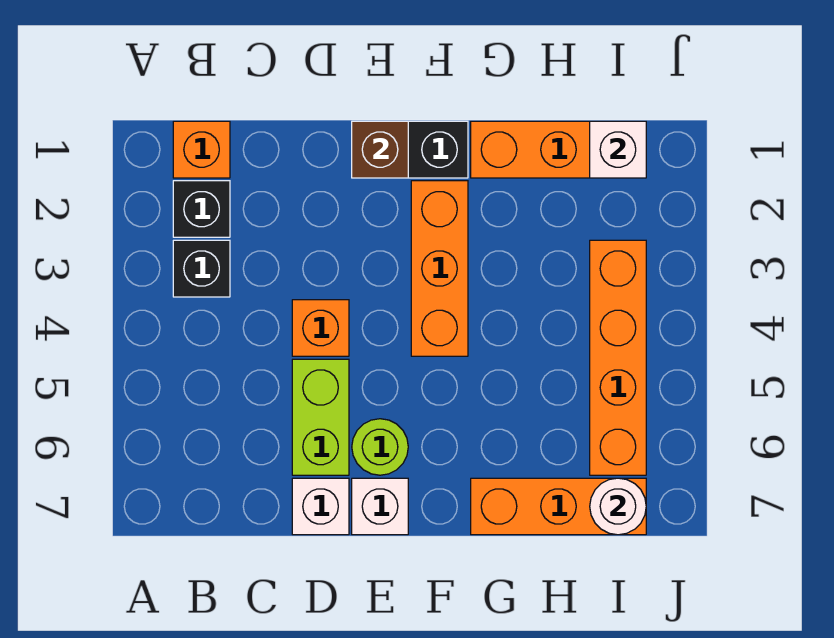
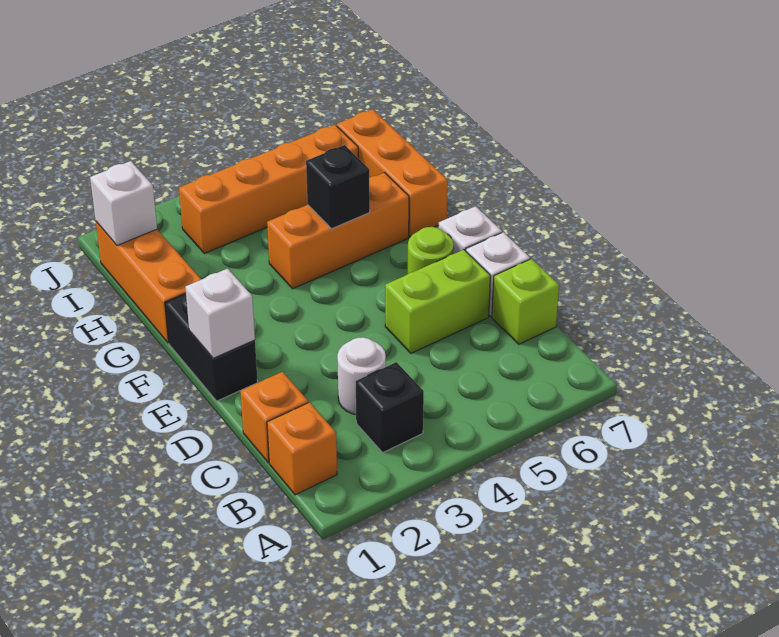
black 1x1 brick [173,181,230,237] -> black 1x1 brick moved to [306,145,370,229]
none -> lime 1x1 brick [492,259,559,344]
orange 1x1 brick [292,300,349,356] -> orange 1x1 brick moved to [240,372,308,463]
brown 1x1 brick [352,121,408,178] -> white 1x1 brick [185,269,255,358]
orange 1x3 brick [411,181,468,356] -> orange 1x3 brick moved to [267,173,409,289]
white 1x1 round brick [590,478,646,535] -> white 1x1 round brick moved to [337,337,386,414]

